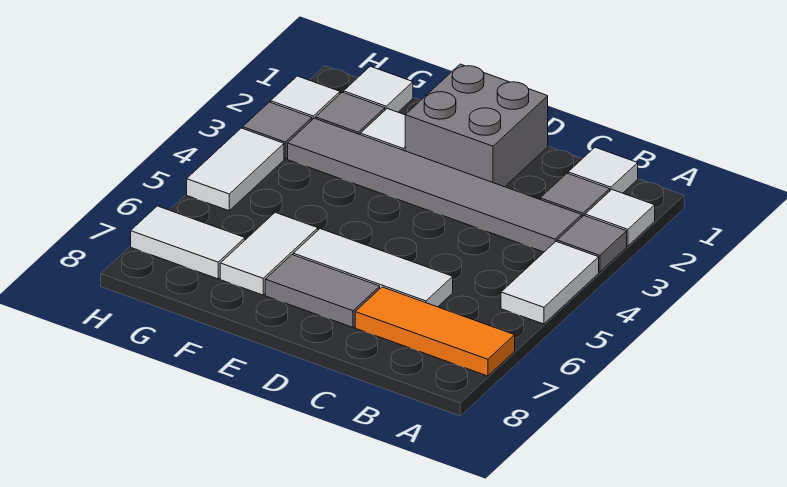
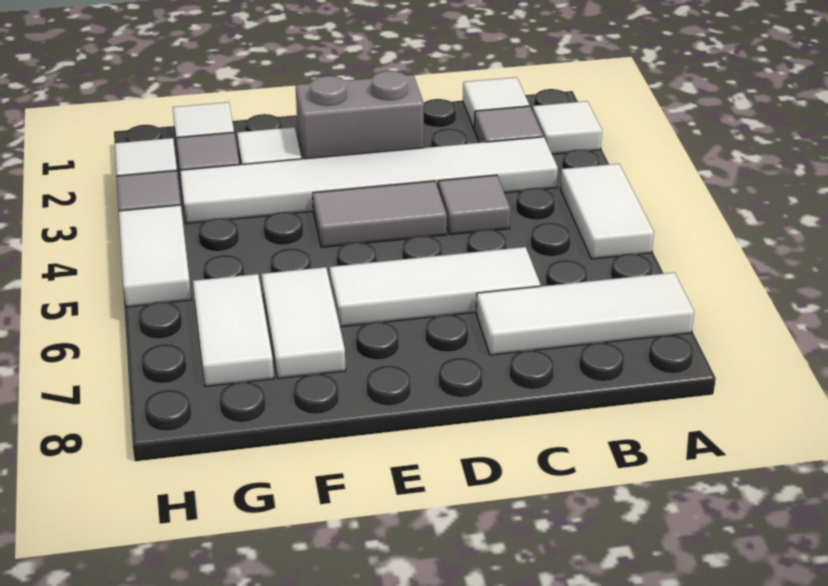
grey 1x1 tile [557,216,627,272] -> grey 1x1 tile moved to [438,175,510,235]
orange 1x3 tile [355,287,515,376] -> white 1x3 tile [476,272,694,355]
grey 1x6 tile [288,118,582,252] -> white 1x6 tile [180,137,558,224]
grey 2x2 brick [405,64,548,187] -> grey 1x2 brick [296,71,424,159]
grey 1x2 tile [265,255,380,327] -> grey 1x2 tile moved to [313,181,447,248]
white 1x2 tile [131,206,245,279] -> white 1x2 tile turned to [193,274,274,386]

